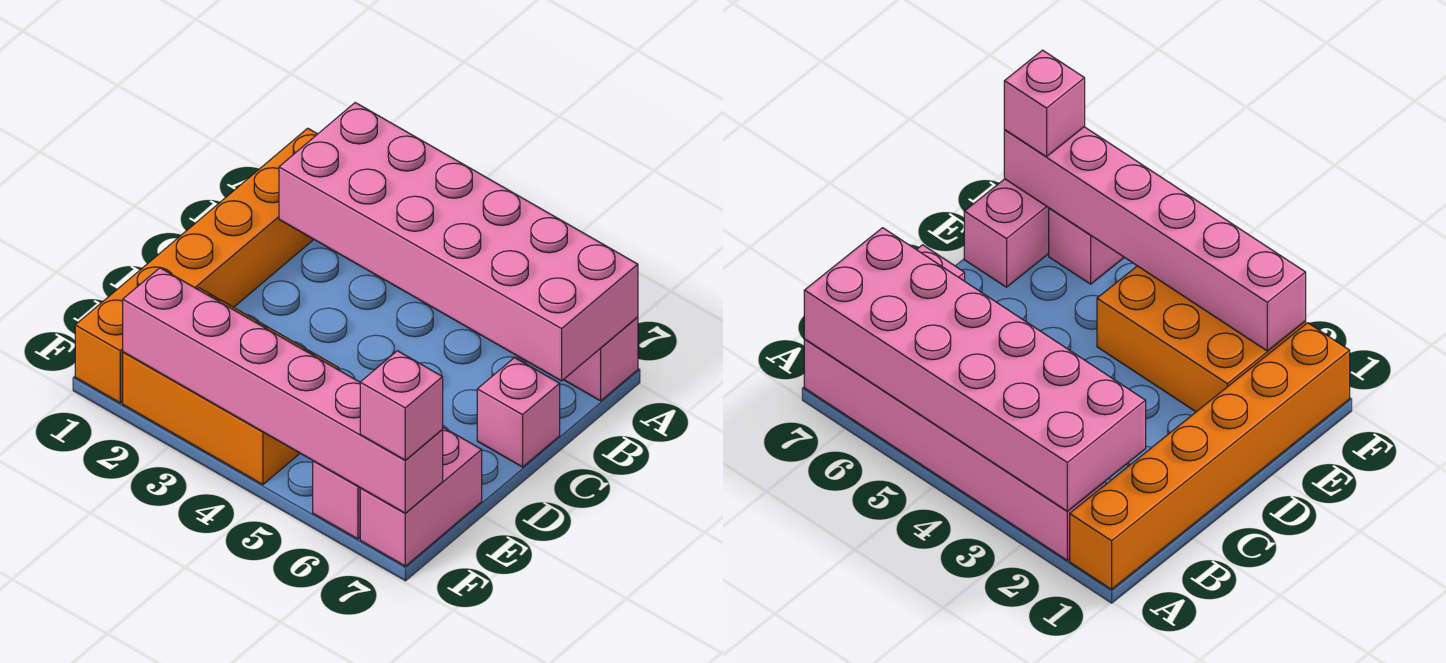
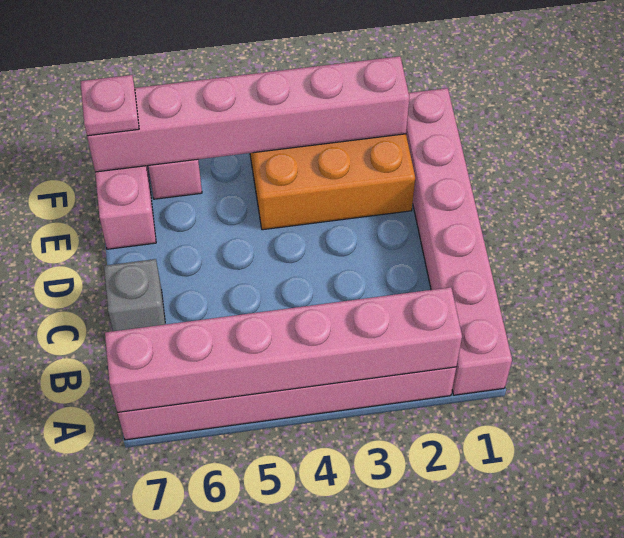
orange 1x6 brick [75,128,317,403] -> pink 1x6 brick [406,88,512,395]
pink 2x6 brick [279,103,638,381] -> pink 1x6 brick [105,287,462,412]
pink 1x1 brick [477,357,560,467] -> grey 1x1 brick [104,259,165,331]
pink 1x1 brick [360,351,443,460] -> pink 1x1 plate [80,75,139,136]

